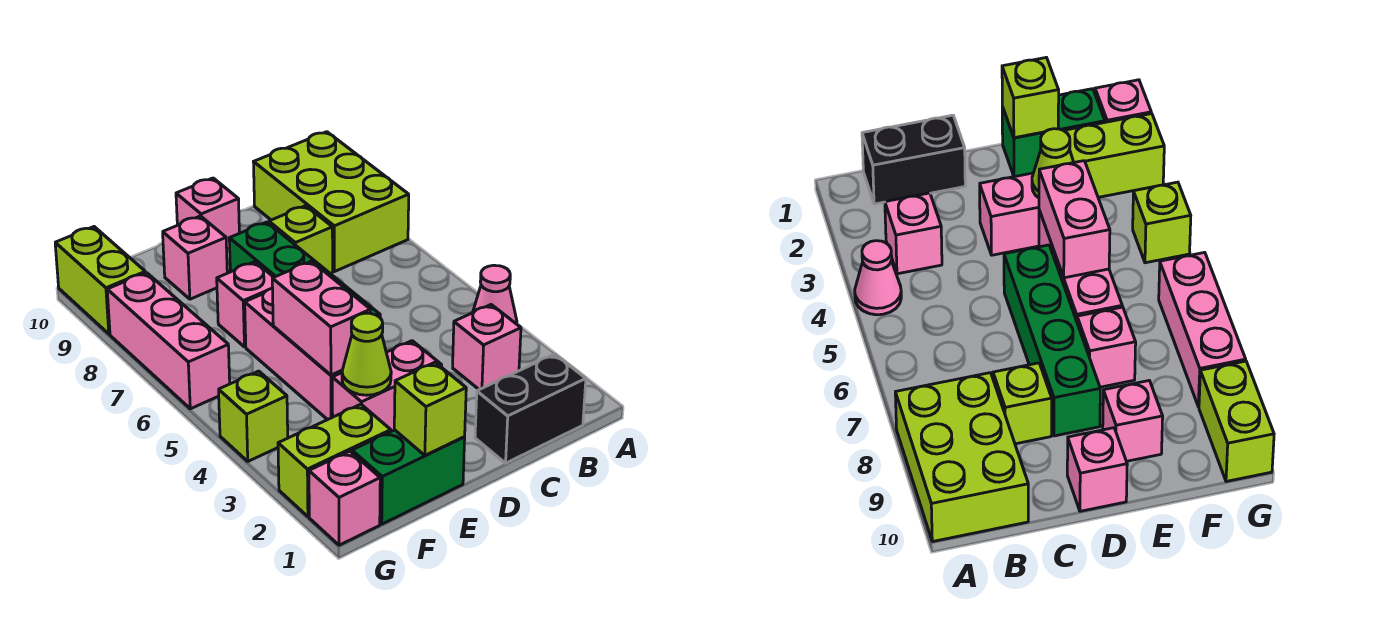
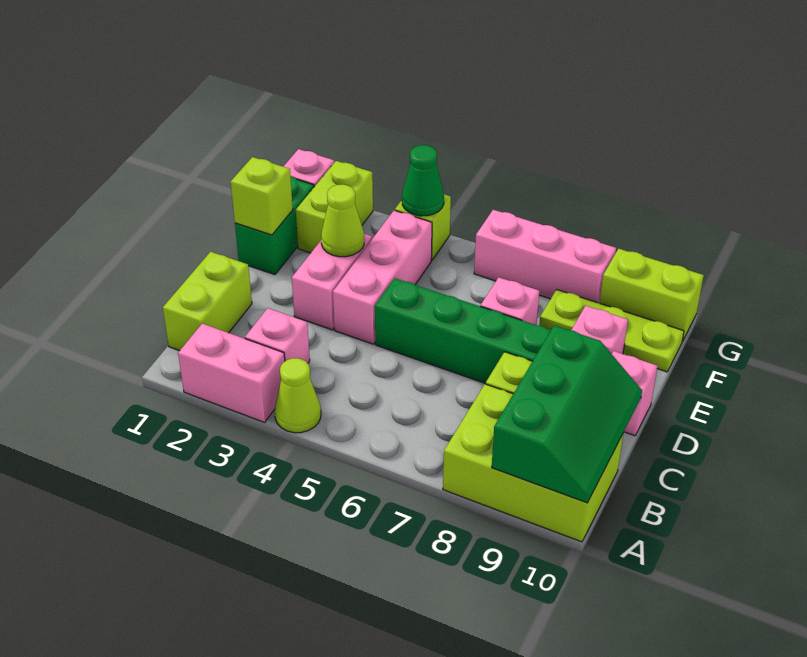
pink 1x1 cone [473,265,517,324] -> lime 1x1 cone [275,358,321,433]
none -> green 2x3 slope [492,325,642,503]
black 1x2 brick [475,354,586,463] -> lime 1x2 brick [163,252,252,351]
pink 1x3 brick [245,288,342,420] -> pink 1x3 brick turned to [333,210,432,344]
pink 1x2 brick [272,261,370,375] -> pink 1x2 brick moved to [178,324,285,422]
none -> lime 1x3 plate [539,290,684,372]
none -> green 1x1 cone [402,145,444,216]

